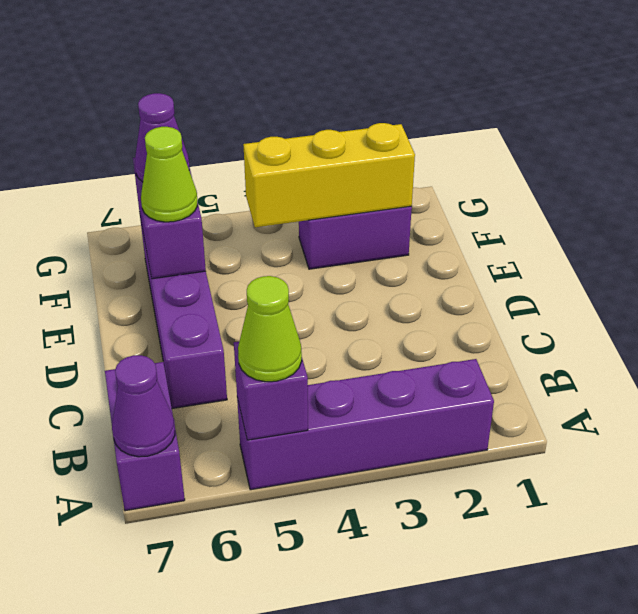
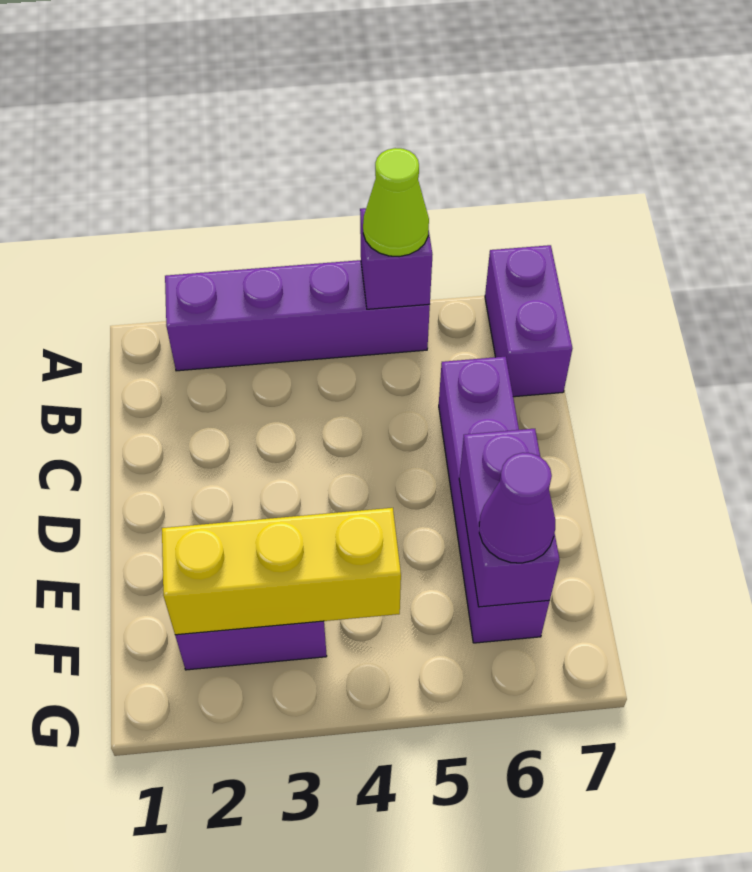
purple 1x1 cone [112,355,175,457] -> none
lime 1x1 cone [141,127,197,222] -> none

